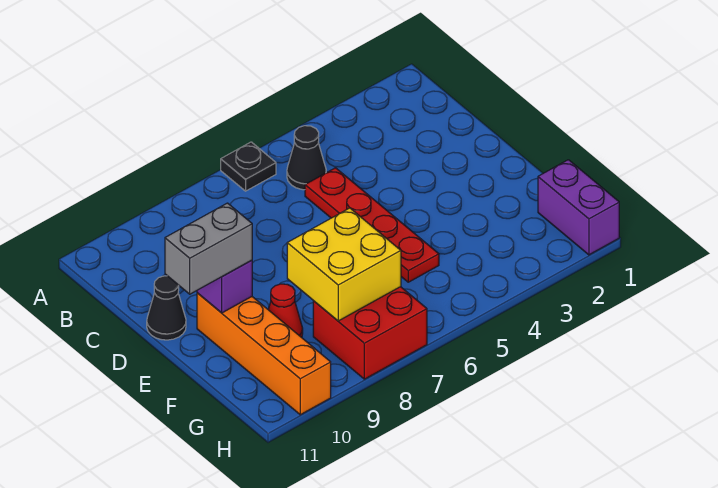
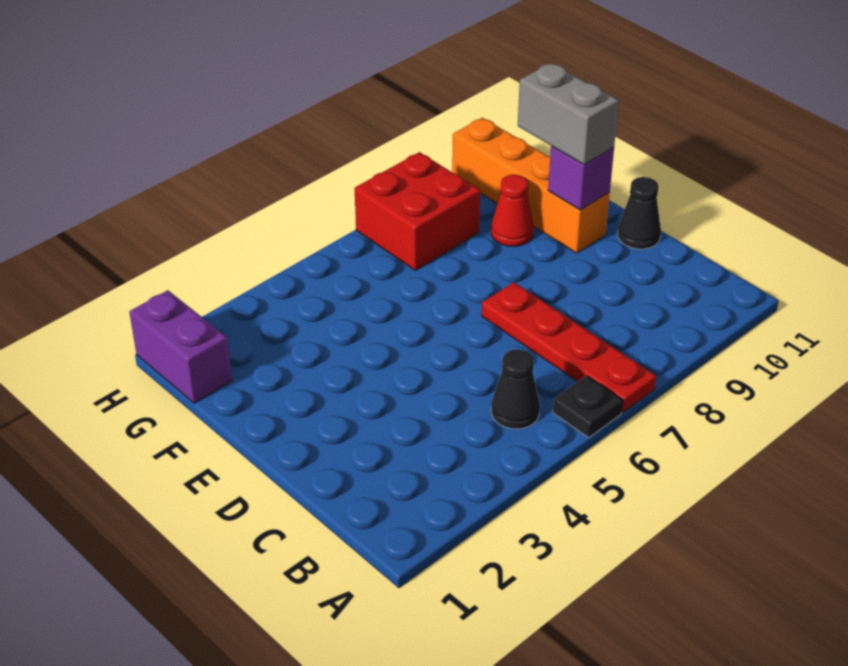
red 1x4 plate [305,168,439,282] -> red 1x4 plate moved to [482,282,656,413]
grey 1x2 brick [165,203,252,294] -> grey 1x2 brick turned to [518,63,619,165]
yellow 2x2 brick [287,208,401,321] -> none

